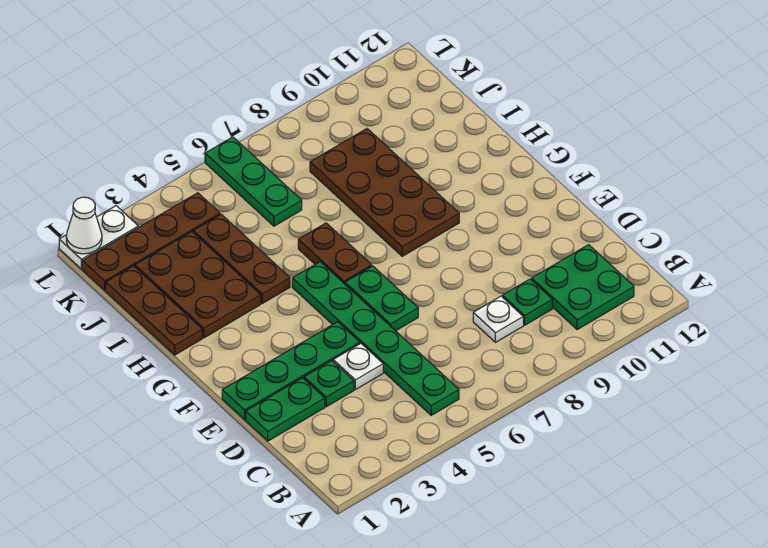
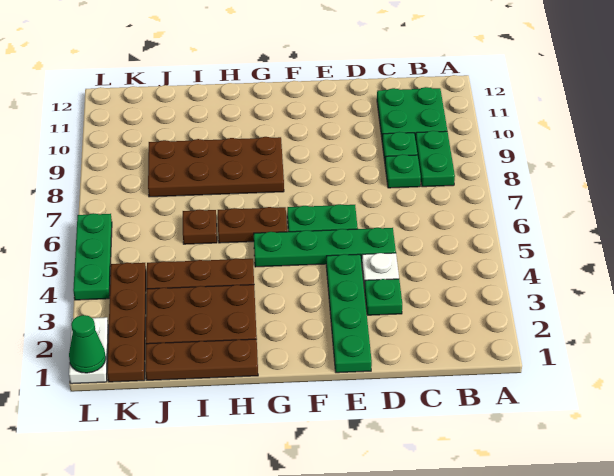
green 1x6 plate [292,262,459,415] -> green 1x4 plate [254,228,396,267]
white 1x1 plate [473,296,523,342] -> green 1x1 plate [385,154,421,188]
green 1x2 plate [246,378,325,441] -> green 1x2 plate moved to [415,131,455,187]
none -> brown 1x1 plate [183,210,217,244]
green 1x3 plate [205,137,302,226] -> green 1x3 plate turned to [73,213,112,300]
white 1x1 cone [66,197,102,254] -> green 1x1 cone [69,315,106,373]

